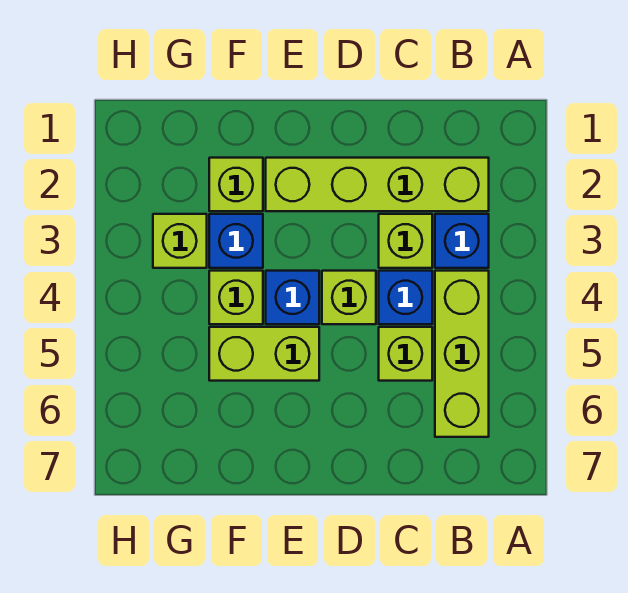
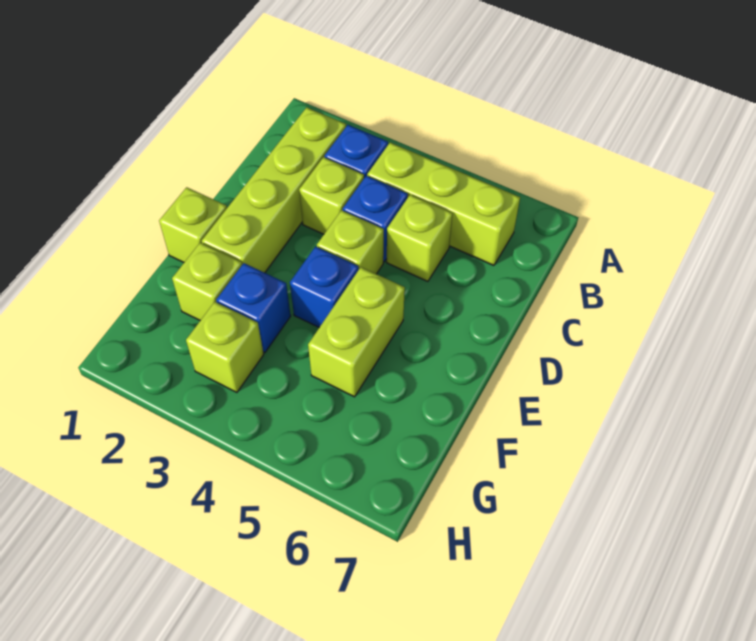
lime 1x1 brick [209,271,263,324] -> lime 1x1 brick moved to [159,187,227,262]

